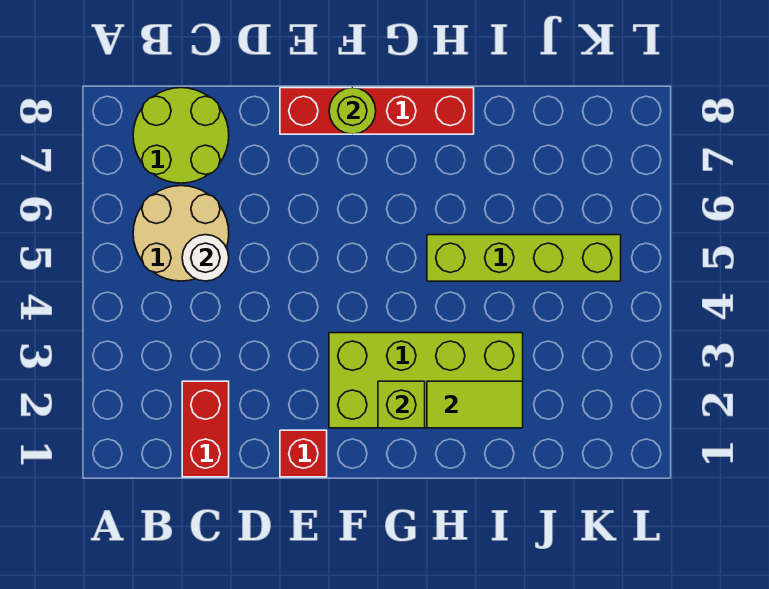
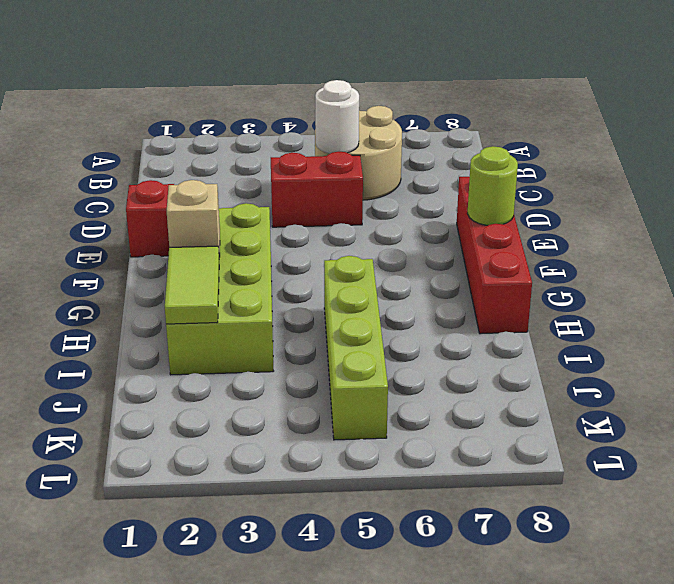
lime 2x2 round brick [133,88,229,183] -> none
red 1x2 brick [182,381,229,477] -> red 1x2 brick moved to [271,152,363,227]
lime 1x1 brick [378,381,425,428] -> tan 1x1 brick [167,180,220,257]

